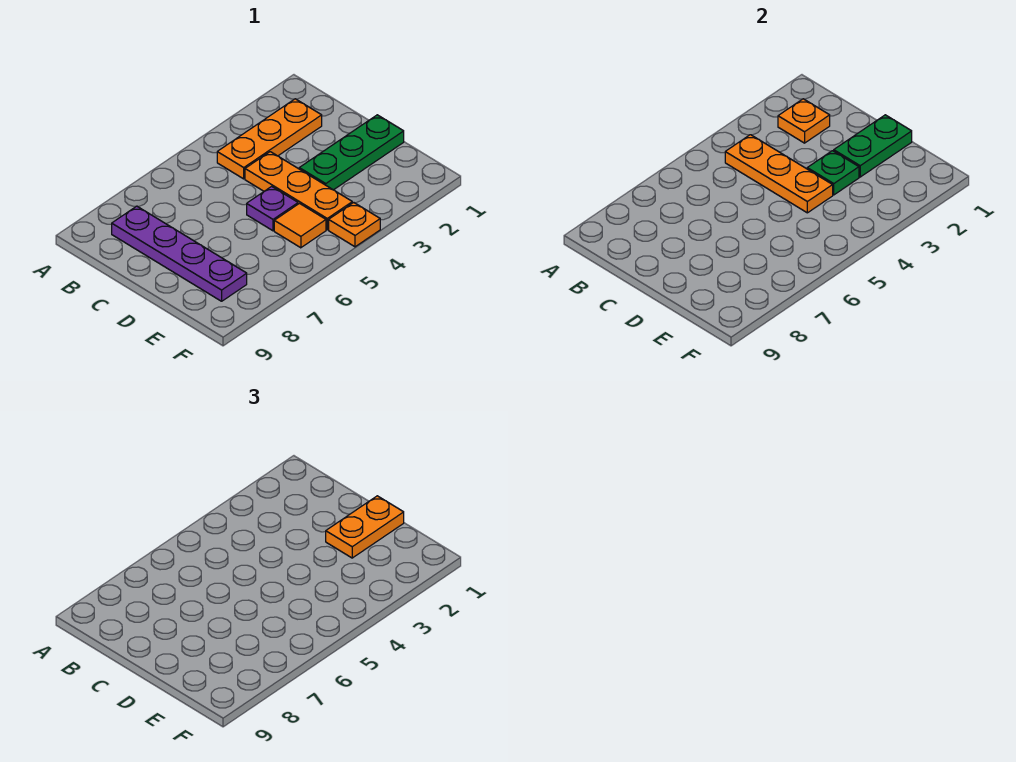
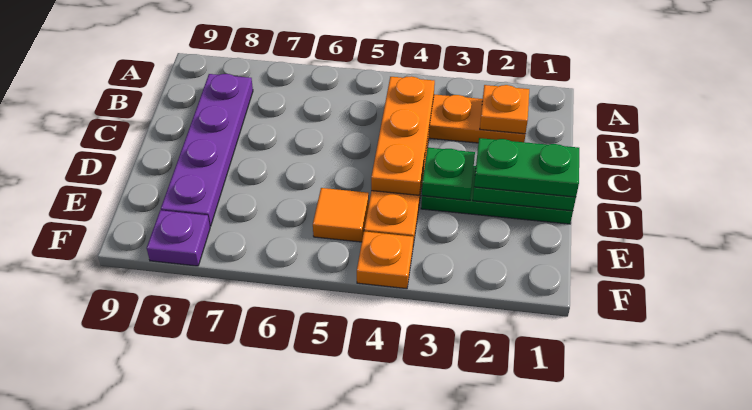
orange 1x2 plate [326,496,404,558] -> green 1x2 plate [474,138,579,197]
purple 1x1 plate [247,186,298,231] -> purple 1x1 plate moved to [147,210,210,266]

